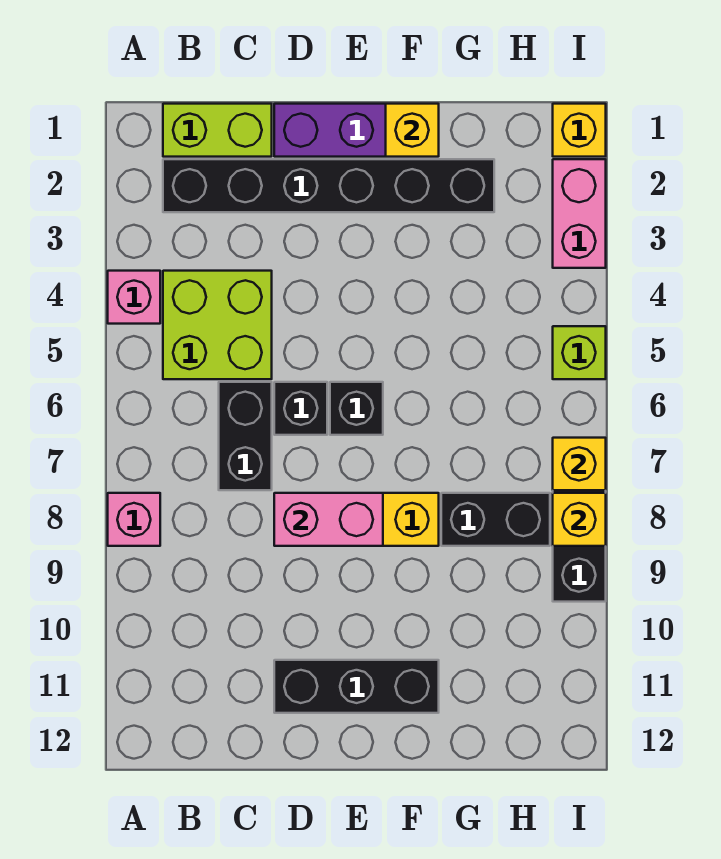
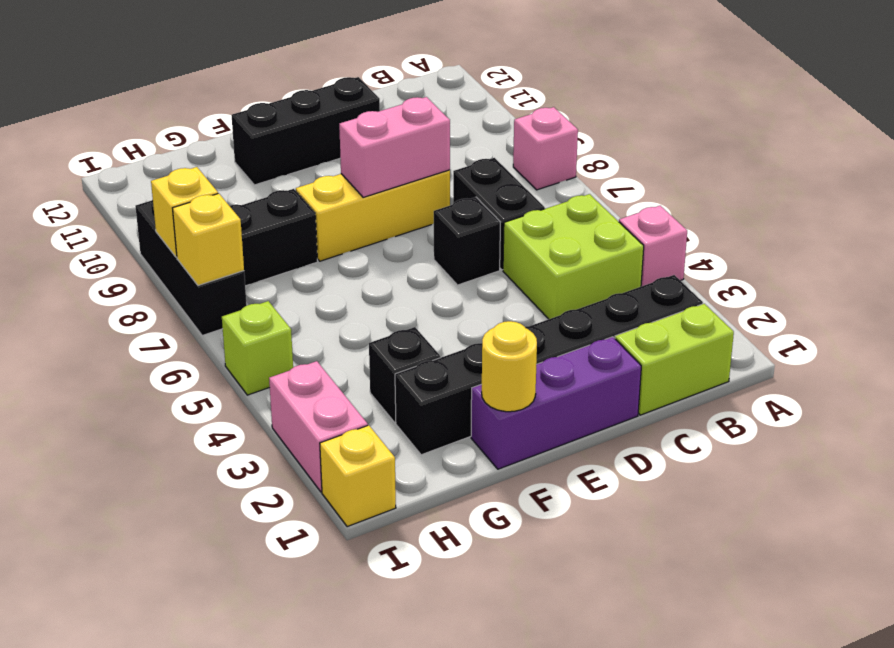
black 1x1 brick [330,382,383,435] -> black 1x1 brick moved to [369,327,441,422]
yellow 1x1 brick [386,104,439,157] -> yellow 1x1 round brick [482,321,537,412]

